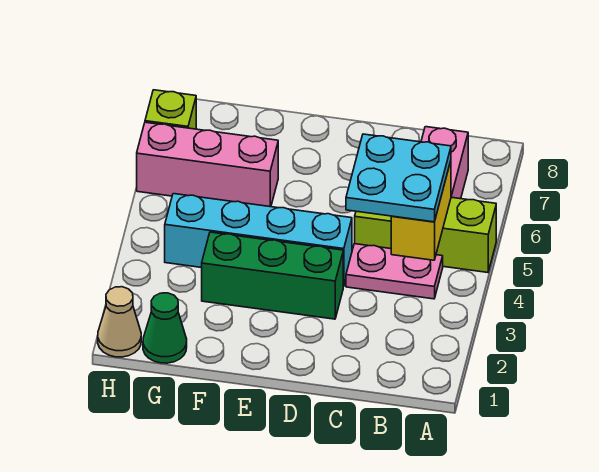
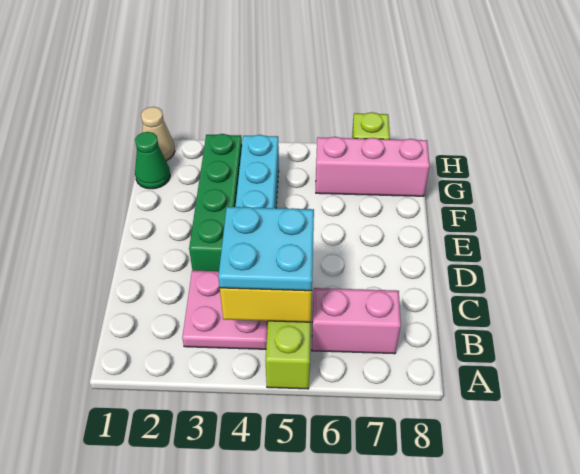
pink 1x2 plate [346,244,443,299] -> pink 2x2 plate [182,270,268,349]
green 1x3 brick [202,232,343,319] -> green 1x4 brick [189,134,242,271]
pink 1x3 brick [137,122,278,207] -> pink 1x3 brick turned to [316,137,430,196]

